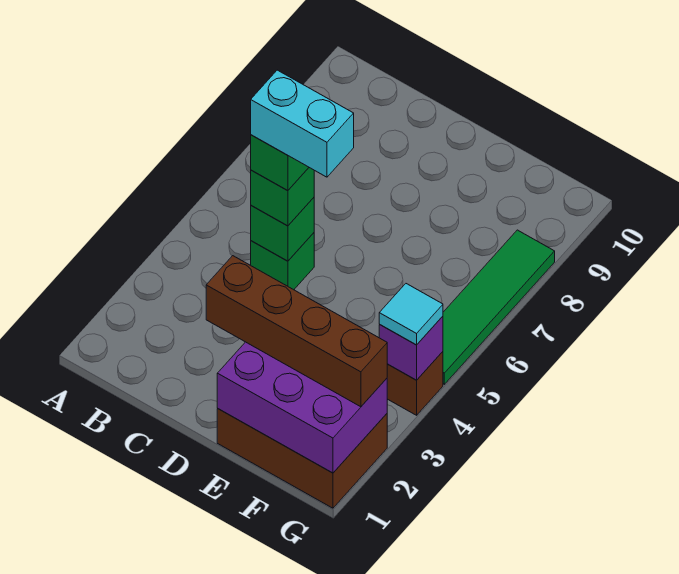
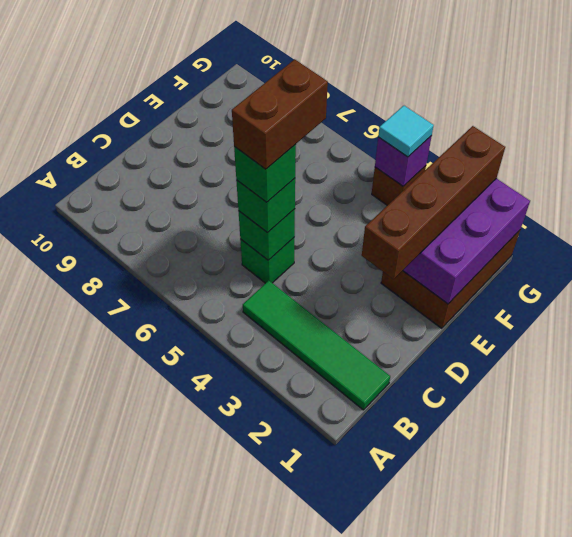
cyan 1x2 brick [251,70,354,177] -> brown 1x2 brick [232,59,328,169]
green 1x4 tile [443,230,555,384] -> green 1x4 tile moved to [243,281,390,410]

